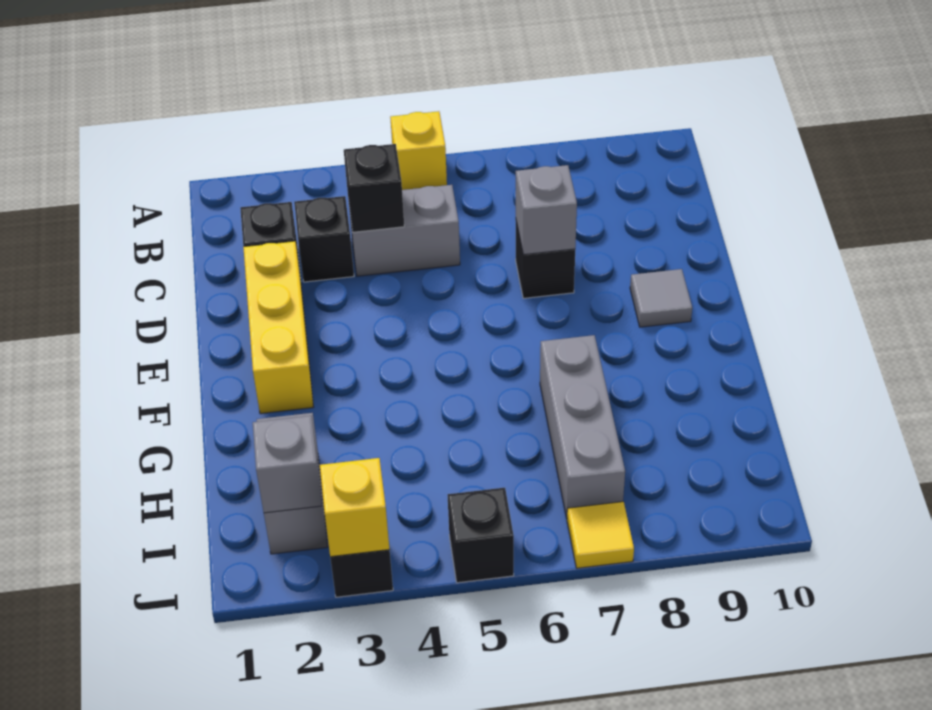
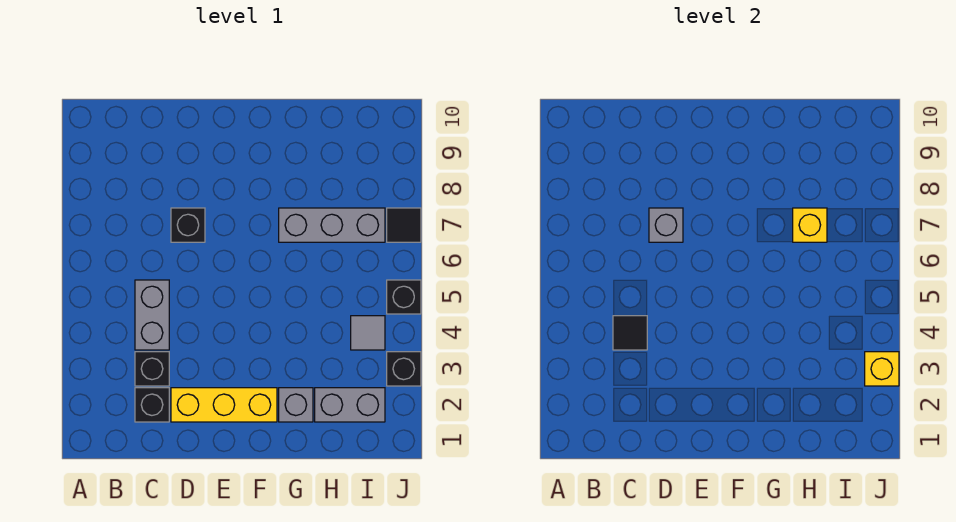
yellow 1x1 brick [390,111,447,190] -> yellow 1x1 brick moved to [793,208,827,242]
black 1x1 brick [344,144,404,232] -> black 1x1 tile [613,316,647,350]
grey 1x1 tile [630,269,692,327] -> grey 1x1 tile moved to [351,316,385,350]
grey 1x1 brick [253,416,322,513] -> grey 1x1 brick moved to [279,388,313,422]
yellow 1x1 tile [567,502,634,568] -> black 1x1 tile [387,208,421,242]

